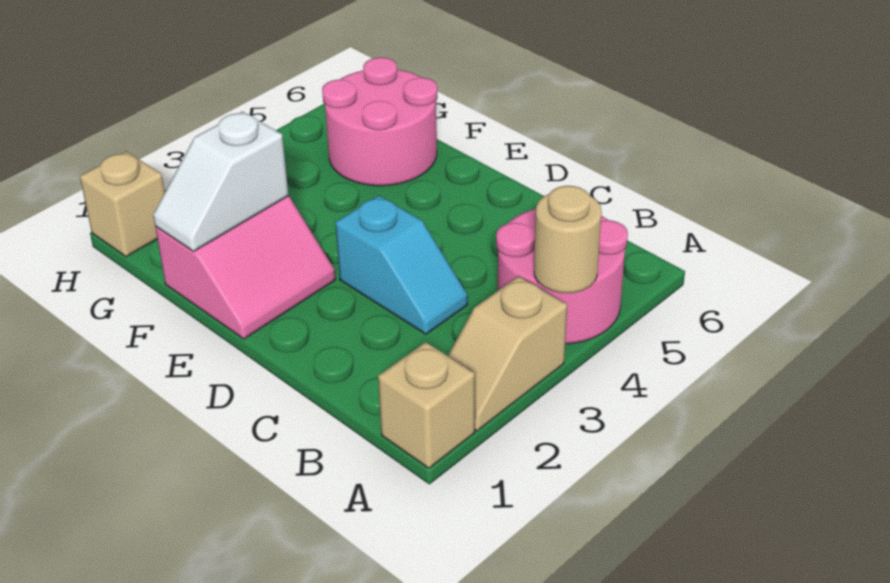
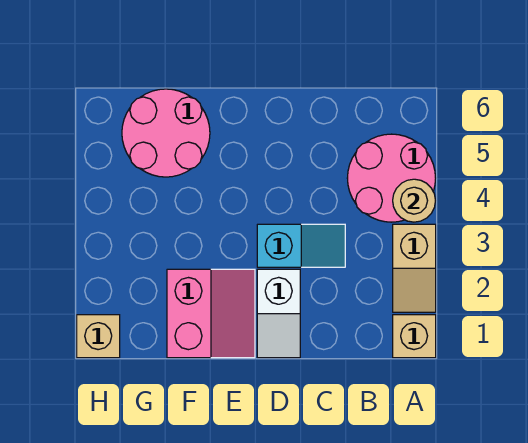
white 1x2 slope [153,112,288,251] -> white 1x2 slope moved to [257,269,300,358]

